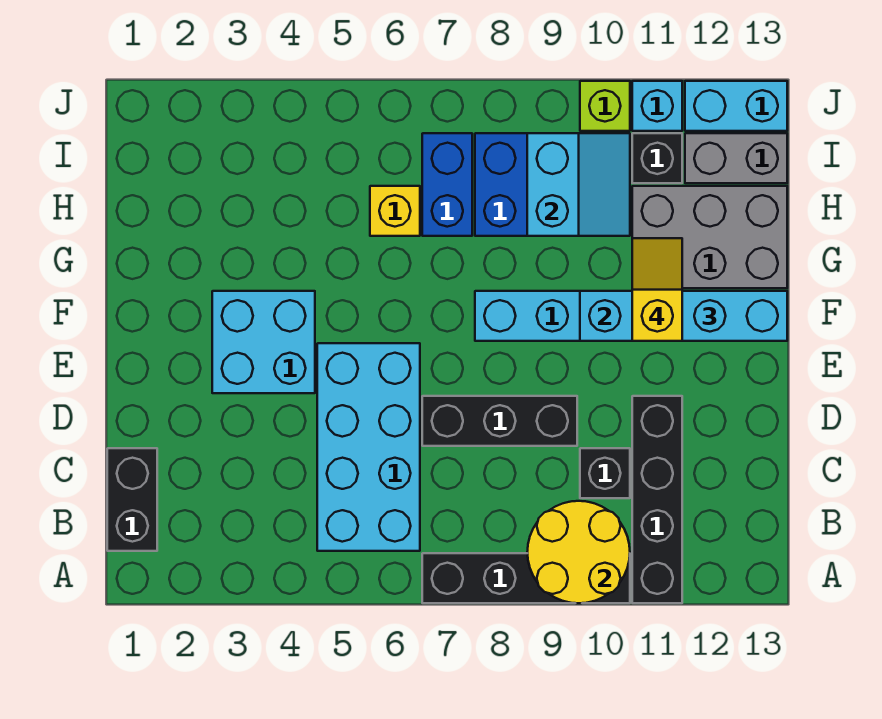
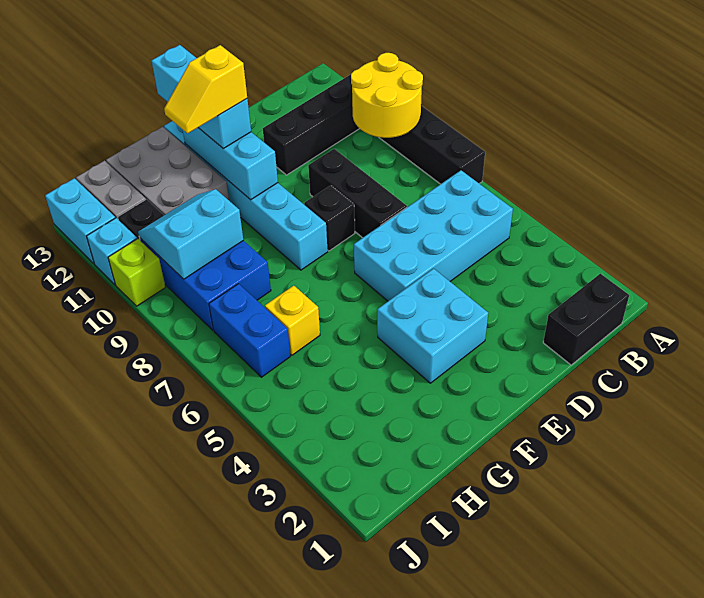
black 1x1 brick [580,448,630,498] -> black 1x1 brick moved to [304,185,355,251]
blue 1x2 brick [422,133,472,236] -> blue 1x2 brick turned to [209,284,290,377]

